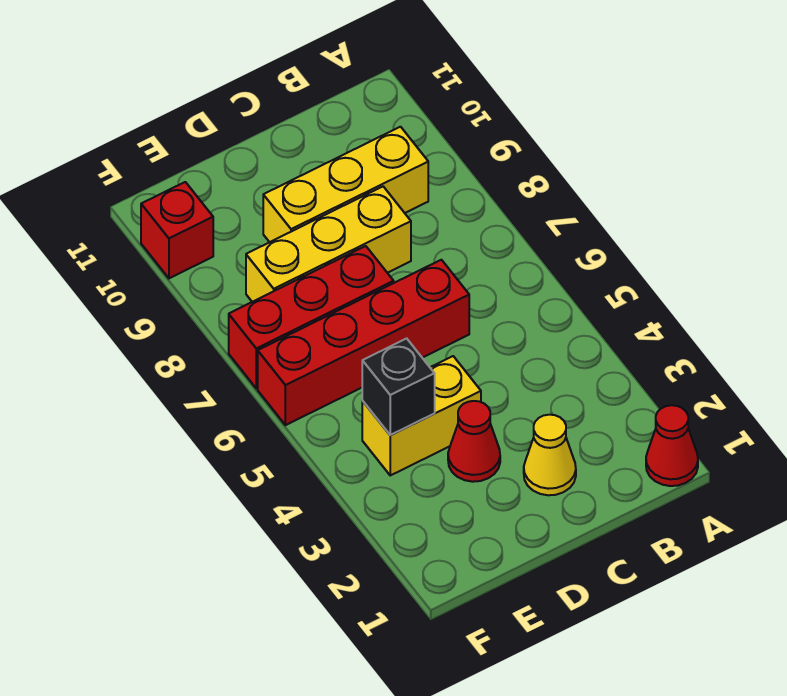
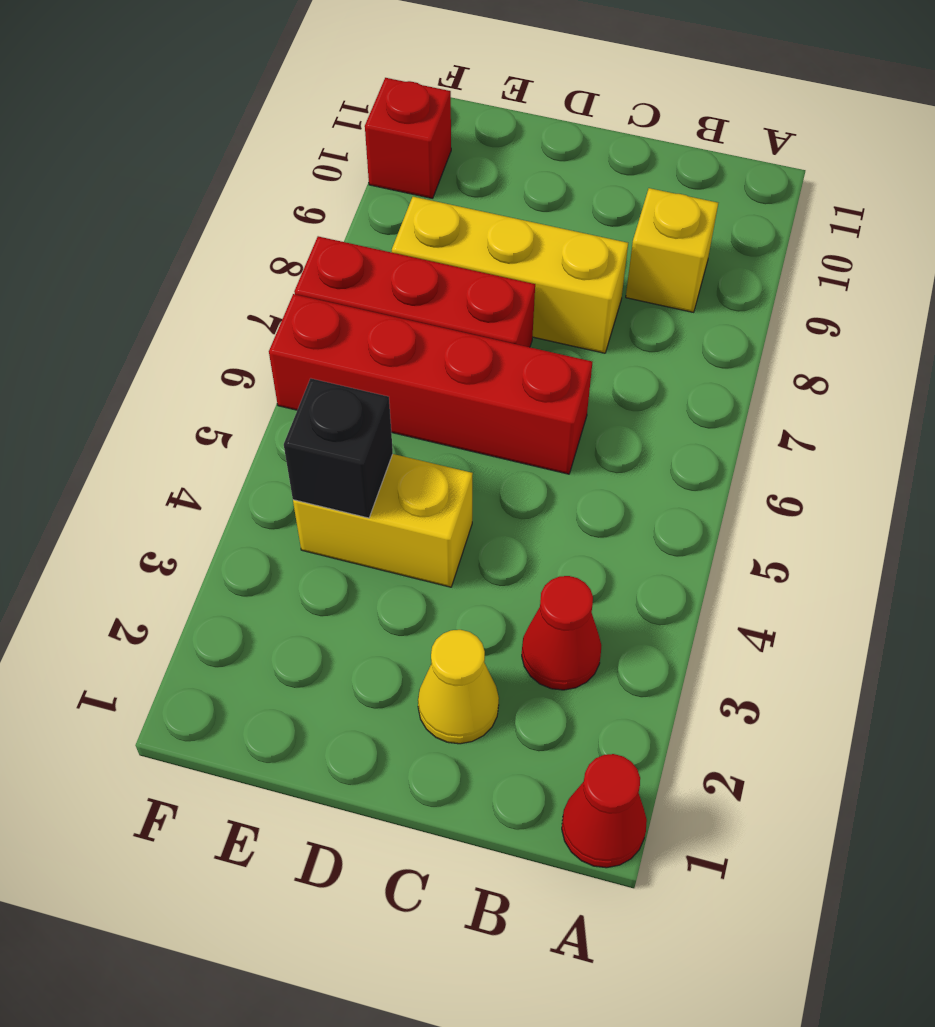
yellow 1x3 brick [263,127,428,242] -> yellow 1x1 brick [626,188,718,312]
red 1x1 cone [448,401,500,482] -> red 1x1 cone moved to [522,576,601,690]

